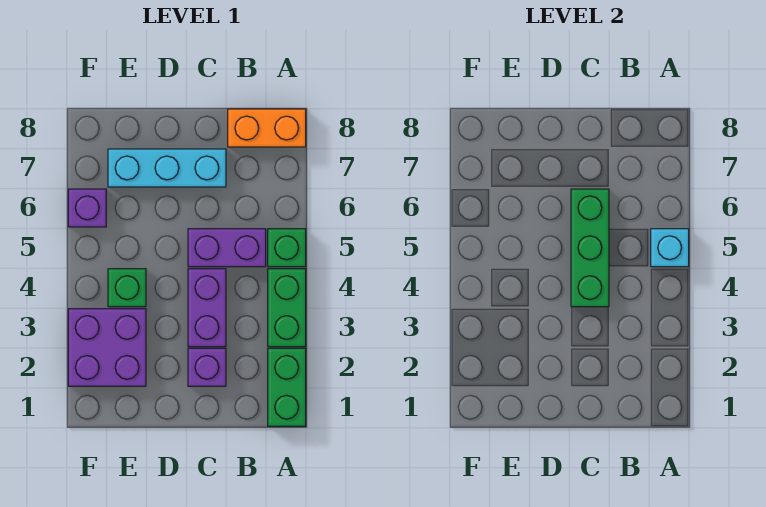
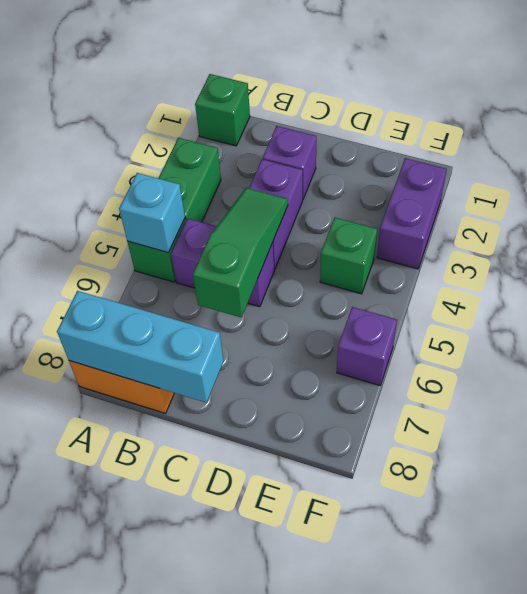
green 1x2 brick [268,348,306,426] -> green 1x1 brick [195,74,250,146]
green 1x3 brick [571,189,609,307] -> green 1x3 slope [193,188,288,317]
cyan 1x3 brick [108,149,226,187] -> cyan 1x3 brick moved to [57,291,224,402]
purple 2x2 brick [68,309,146,386] -> purple 1x2 brick [377,158,447,269]

